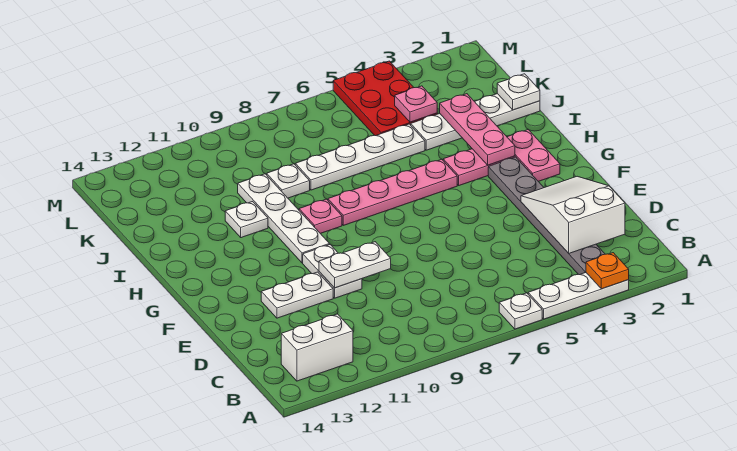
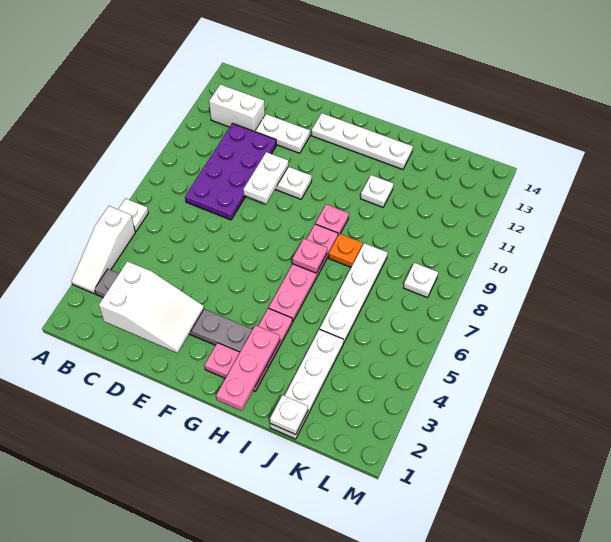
white 1x3 plate [528,273,629,319] -> white 1x3 slope [71,206,135,294]
orange 1x1 plate [586,253,629,289] -> orange 1x1 plate moved to [329,234,363,267]
white 1x2 brick [281,314,353,381] -> white 1x2 brick turned to [209,84,265,132]
none -> purple 2x4 plate [185,123,276,220]
white 1x2 plate [261,272,333,318] -> white 1x2 plate turned to [255,114,310,153]
white 1x4 plate [238,174,329,263] -> white 1x4 plate moved to [312,113,413,170]
pink 1x3 plate [440,94,515,165] -> pink 1x3 plate turned to [216,325,280,411]
white 1x1 plate [267,164,310,198] -> white 1x1 plate moved to [404,263,438,298]
red 2x3 plate [333,61,437,136] -> none
pink 1x1 plate [395,86,437,122] -> pink 1x1 plate moved to [293,239,327,273]

